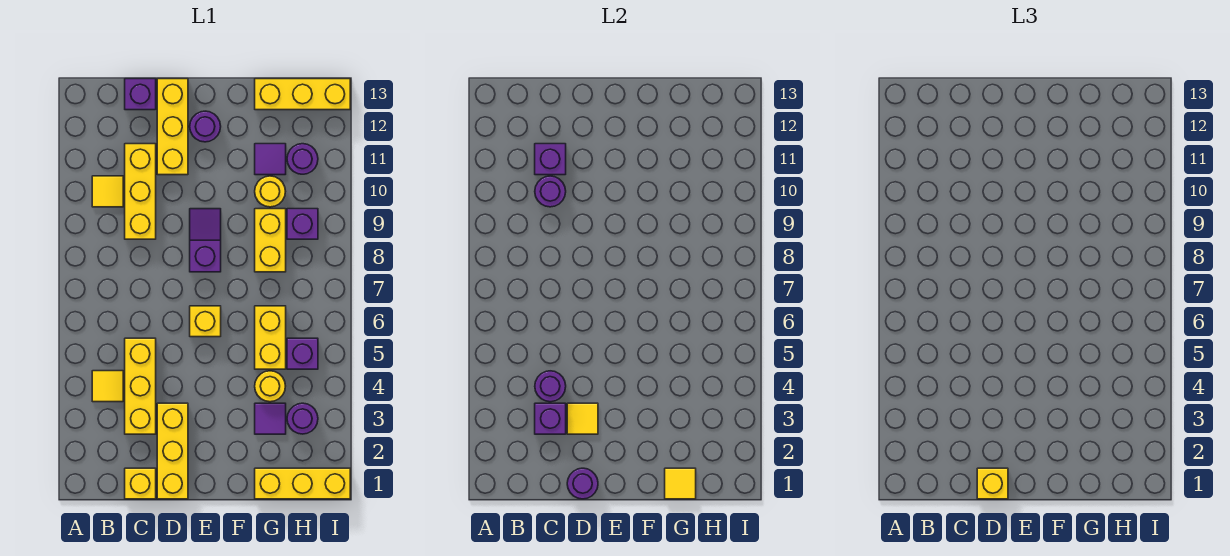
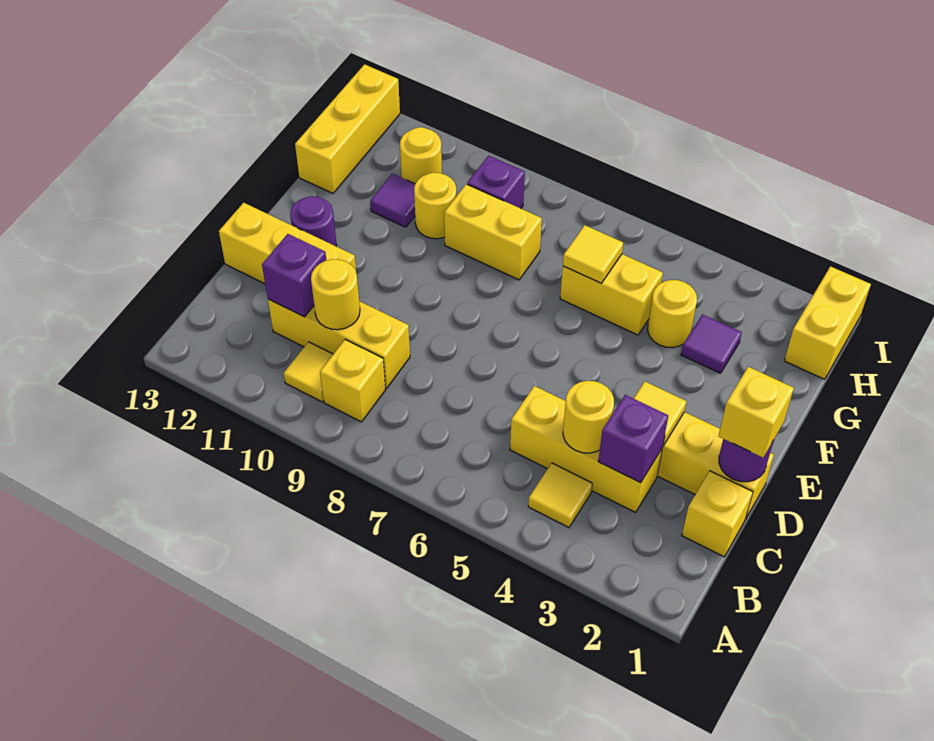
purple 1x1 round brick [535,371,566,402] -> yellow 1x1 round brick [563,381,614,453]
purple 1x1 round brick [535,176,566,207] -> yellow 1x1 round brick [311,259,360,330]
purple 1x1 brick [125,79,156,110] -> none
yellow 1x1 brick [190,306,221,337] -> yellow 1x1 brick moved to [320,340,386,422]
purple 1x2 slope [190,209,221,272] -> none
yellow 1x3 brick [255,468,350,499] -> yellow 1x2 brick [784,266,871,379]
yellow 1x1 tile [665,468,696,499] -> yellow 1x1 tile moved to [563,225,623,283]
purple 1x1 round brick [287,403,318,434] -> none
purple 1x1 brick [287,338,318,369] -> none
purple 1x1 round brick [287,144,318,174] -> yellow 1x1 round brick [400,127,442,184]

